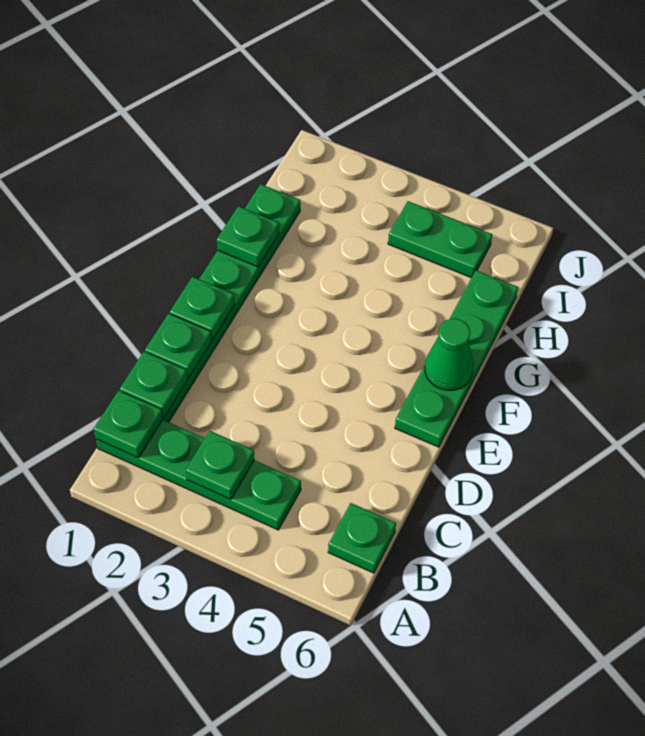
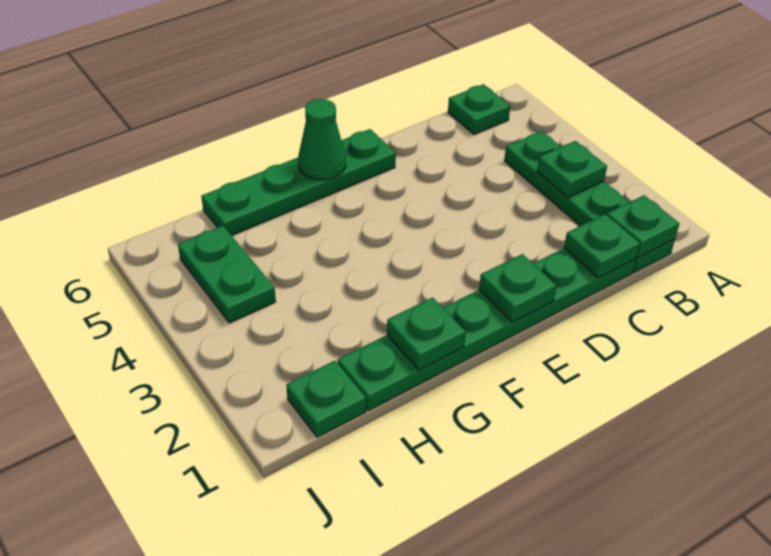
green 1x1 plate [145,314,211,378] -> green 1x1 plate moved to [286,361,366,437]

